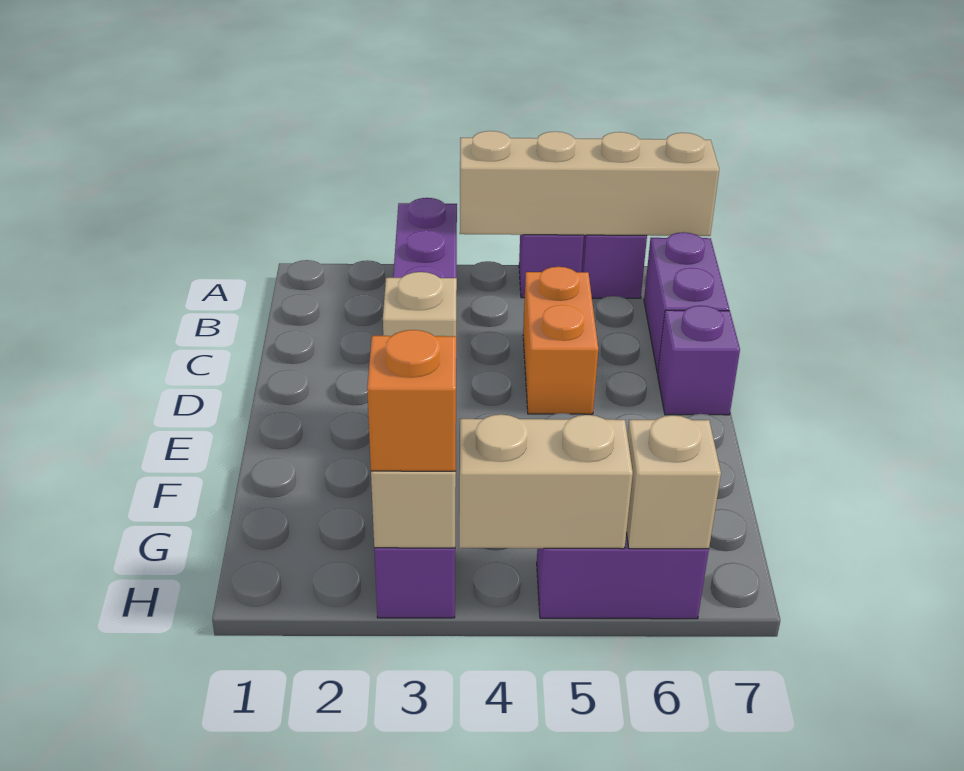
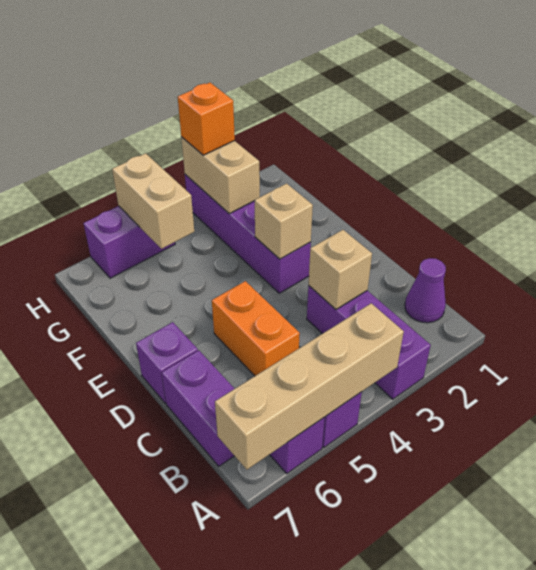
none -> purple 1x1 cone [405,258,446,323]
tan 1x2 brick [459,414,633,549] -> tan 1x2 brick turned to [112,153,194,249]
tan 1x1 brick [626,415,721,549] -> tan 1x1 brick moved to [308,230,372,309]

